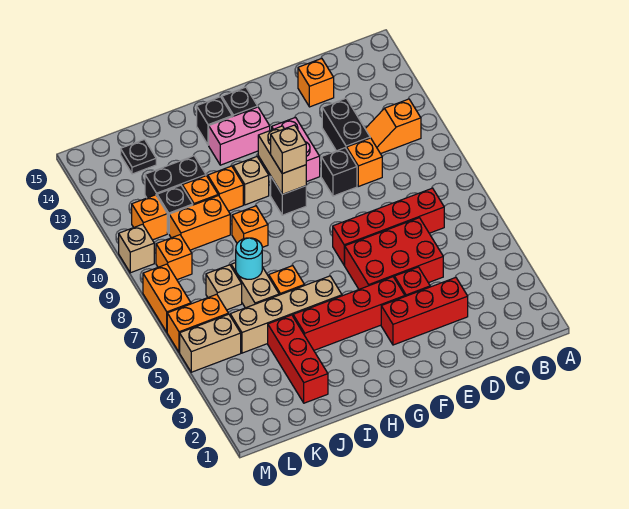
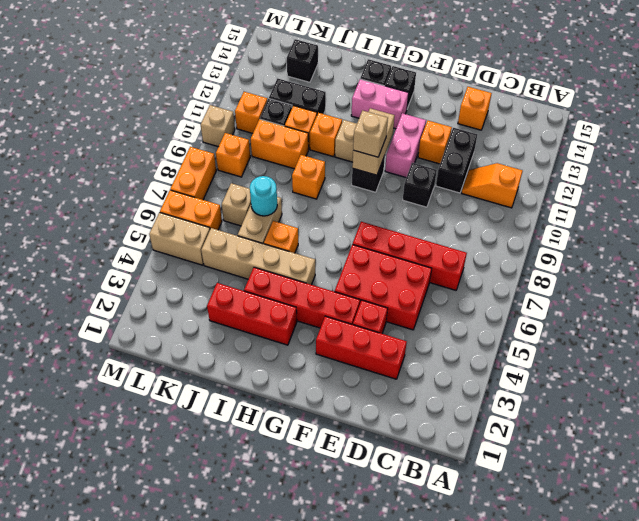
orange 1x1 brick [347,138,382,186] -> orange 1x1 brick moved to [418,121,452,164]
red 1x3 brick [268,315,328,403] -> red 1x3 brick turned to [207,283,297,345]
black 1x1 plate [121,139,156,174] -> black 1x1 brick [287,39,318,82]

